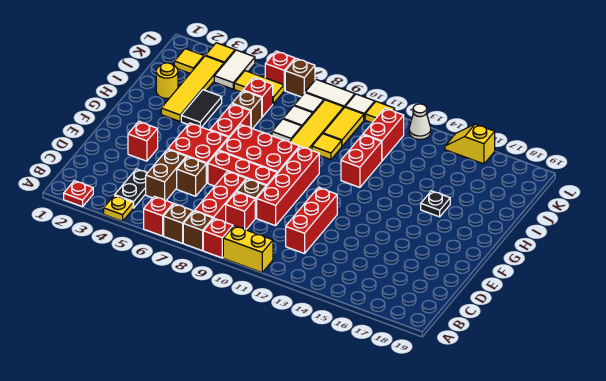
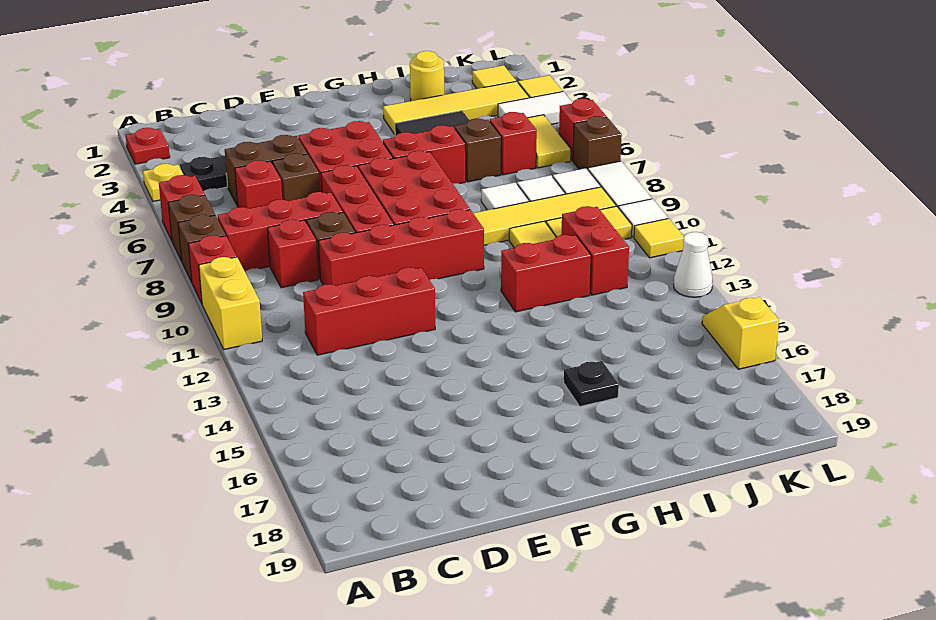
red 1x1 brick [128,122,158,161] -> red 1x1 brick moved to [235,161,282,208]
red 1x2 brick [363,108,404,161] -> red 1x2 brick turned to [561,206,629,295]

